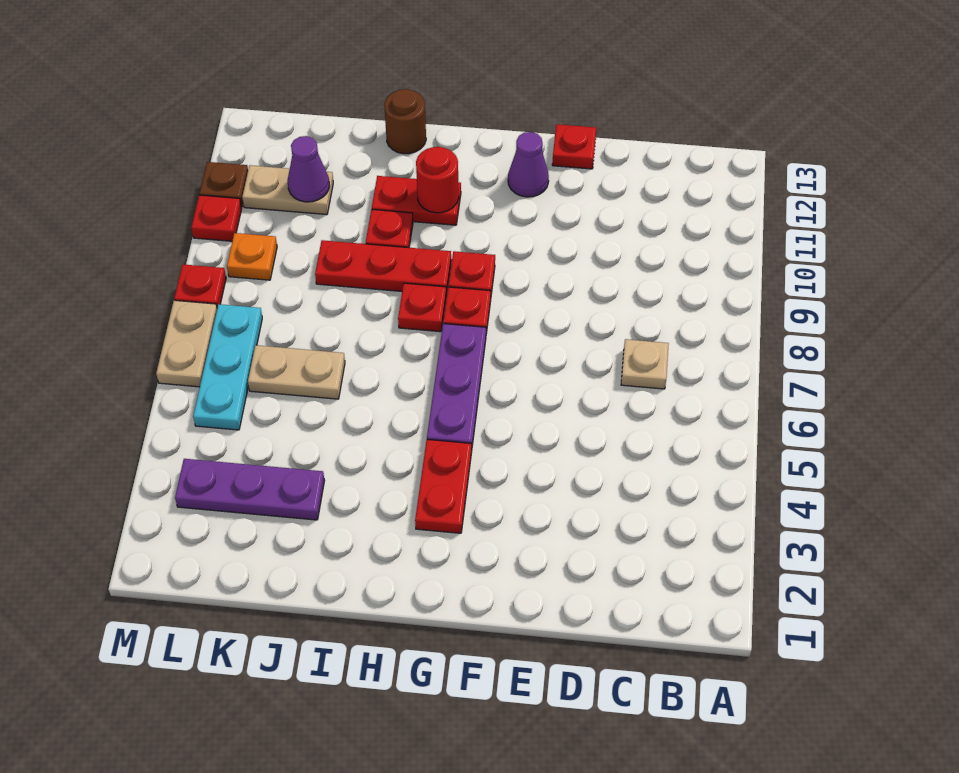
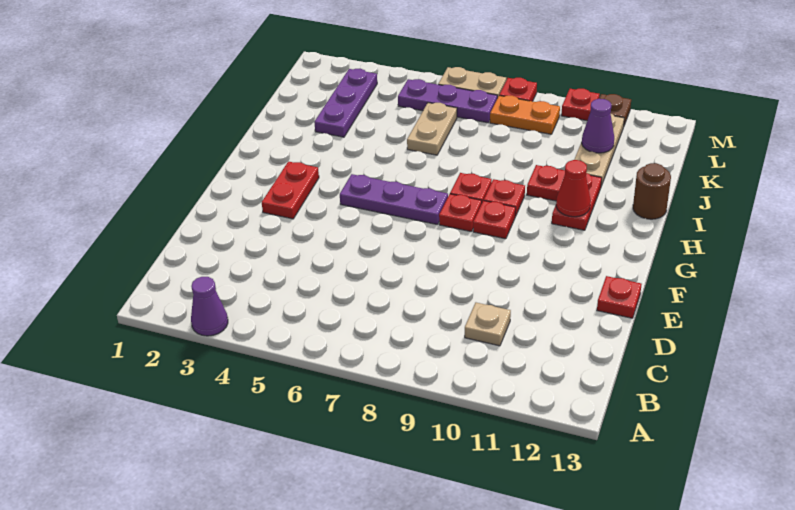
tan 1x1 plate [621,339,669,389] -> tan 1x1 plate moved to [465,303,511,346]
purple 1x1 cone [508,132,549,197] -> purple 1x1 cone moved to [191,277,228,336]
red 1x2 plate [415,439,472,533] -> red 1x2 plate turned to [262,162,319,219]
red 1x3 plate [315,240,451,295] -> red 1x1 plate [484,179,525,216]
red 1x1 round brick [416,147,459,213] -> red 1x1 cone [556,160,591,217]
tan 1x2 plate [242,165,333,215] -> tan 1x3 plate [574,114,624,186]
cyan 1x3 plate [193,304,262,430] -> purple 1x3 plate [398,79,497,123]
orange 1x1 plate [227,233,277,280] -> orange 1x2 plate [490,96,560,134]

